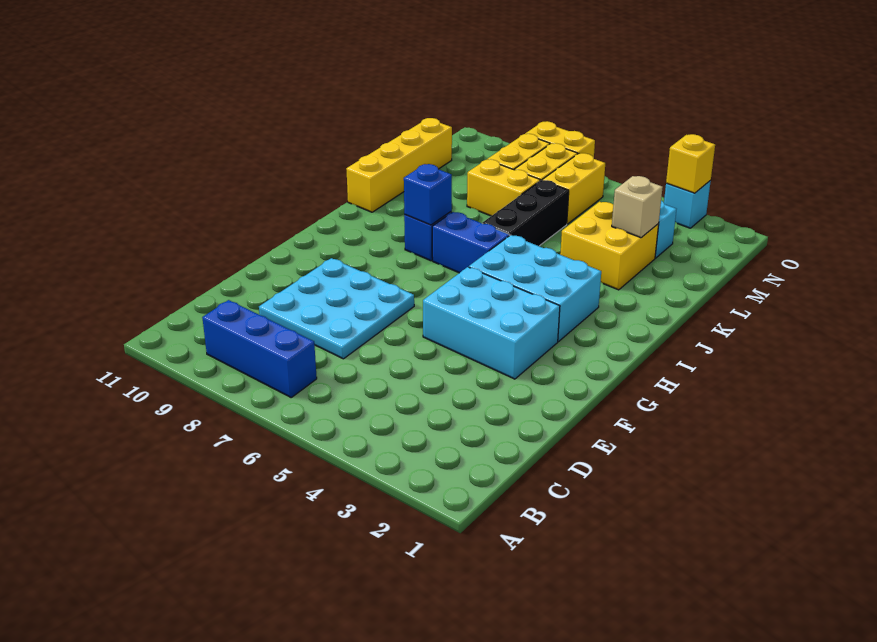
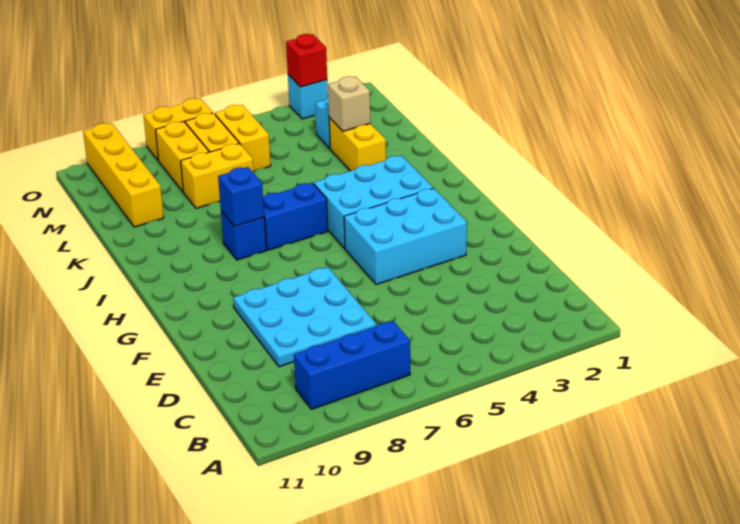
black 1x3 brick [482,180,569,246] -> none
yellow 1x4 brick [346,118,452,212] -> yellow 1x4 brick moved to [83,123,164,227]
yellow 2x2 brick [560,202,659,290] -> yellow 1x2 brick [329,118,386,171]
yellow 1x1 brick [666,134,715,193] -> red 1x1 brick [286,34,327,87]

